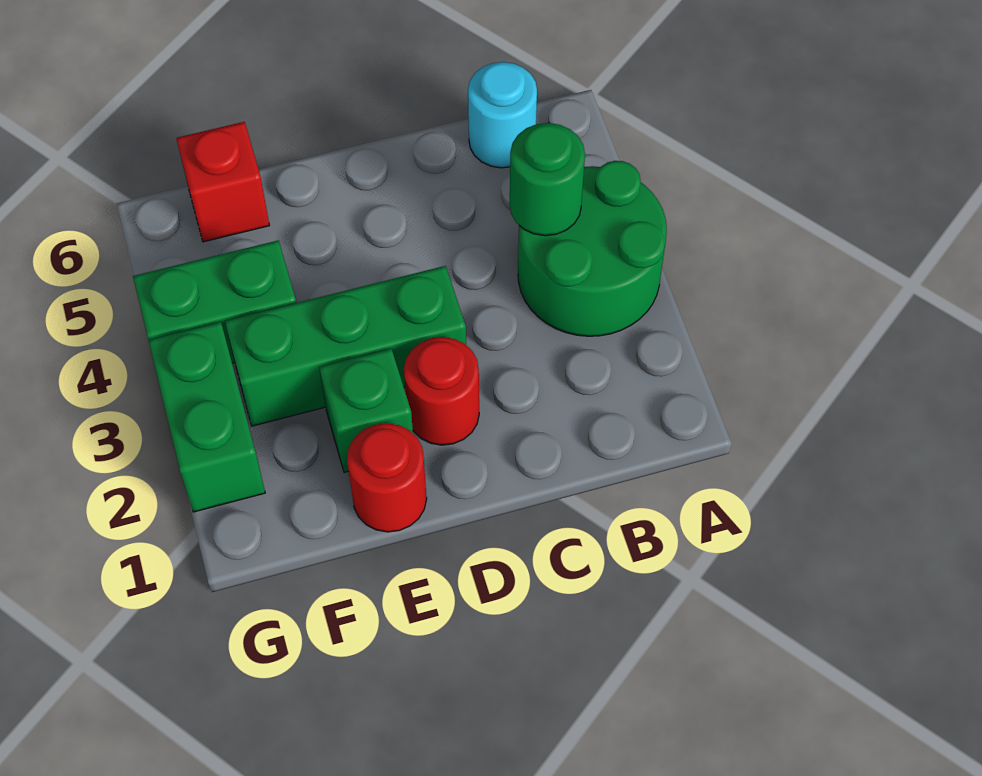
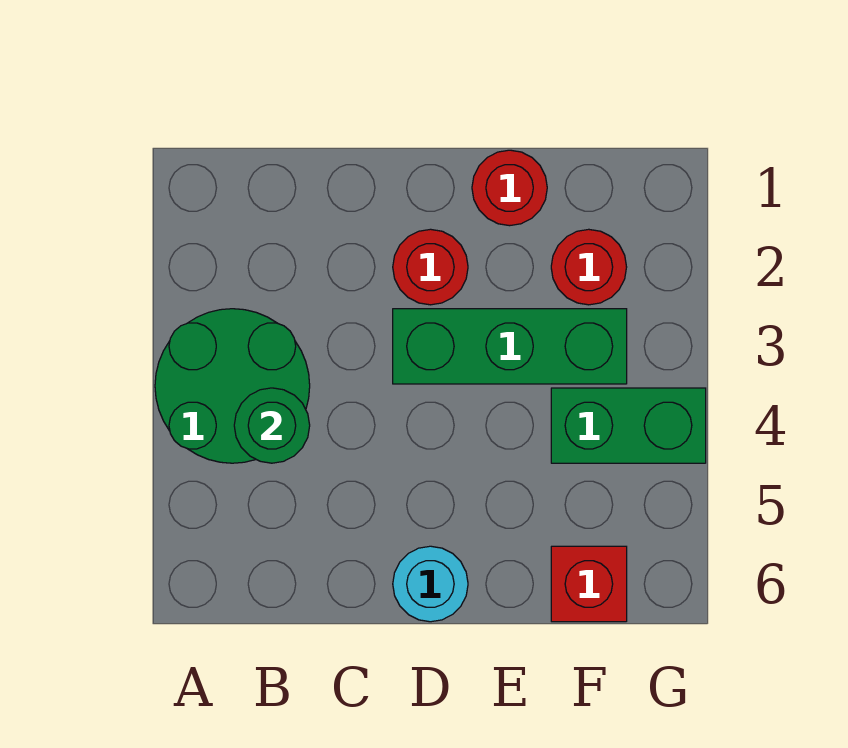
cyan 1x1 round brick [468,62,537,168] -> cyan 1x1 round brick moved to [393,546,468,622]
green 1x1 brick [319,349,413,472] -> none
none -> red 1x1 round brick [551,229,627,305]
green 1x2 brick [148,322,265,512] -> none

